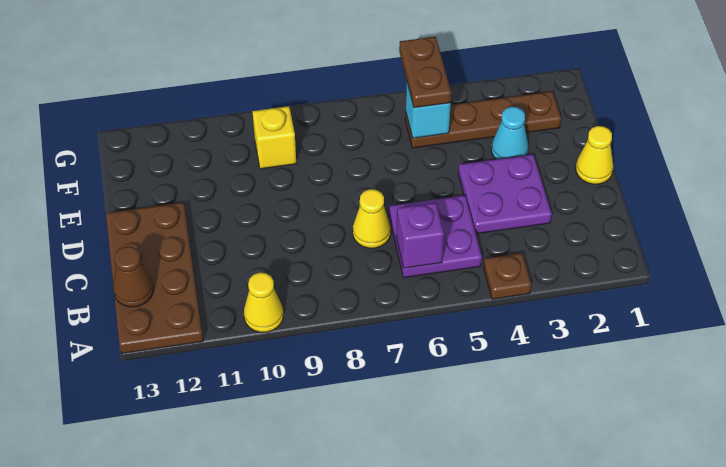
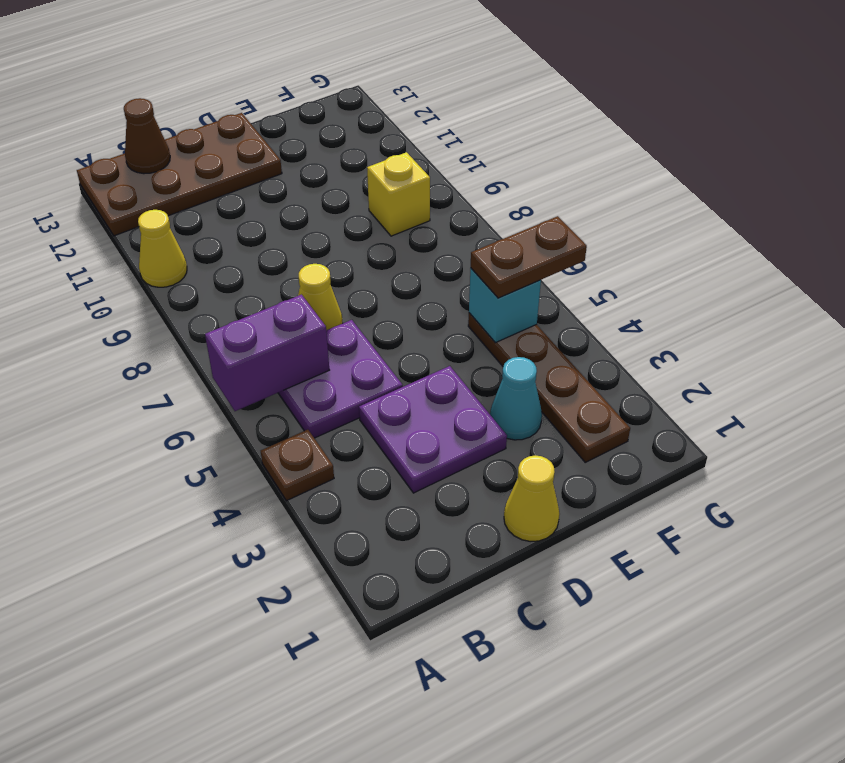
purple 1x1 brick [396,203,444,268] -> purple 1x2 brick [205,295,329,411]

